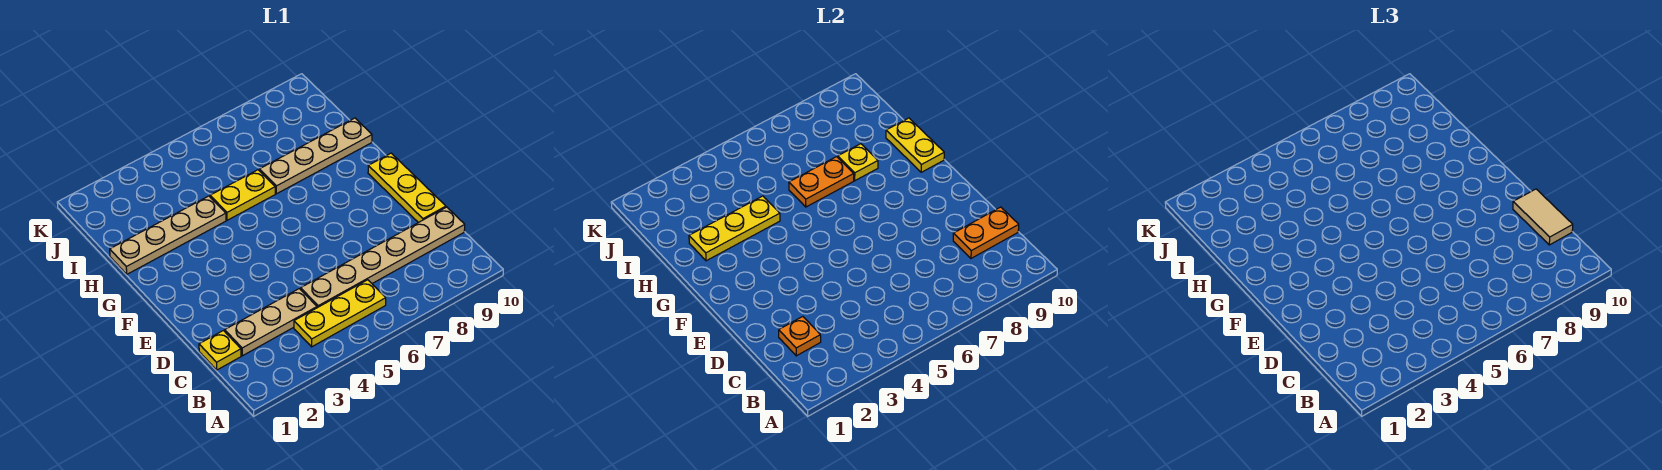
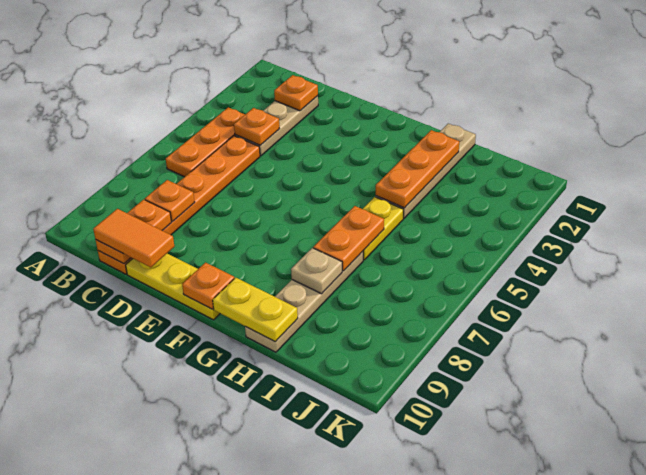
yellow 1x3 plate [294,280,386,347] -> orange 1x3 plate [166,107,245,177]
yellow 1x1 plate [199,331,241,370] -> none
none -> orange 1x1 plate [234,108,280,145]
tan 1x6 plate [301,207,465,308] -> orange 1x6 plate [98,136,260,274]
none -> orange 1x1 plate [145,180,195,221]
tan 1x2 tile [1513,189,1573,245] -> orange 1x2 tile [93,209,174,267]
none -> orange 1x1 plate [182,263,234,309]
yellow 1x3 plate [689,196,780,261] -> orange 1x3 plate [376,130,459,208]
yellow 1x1 plate [838,144,878,181] -> tan 1x1 plate [291,248,342,294]

